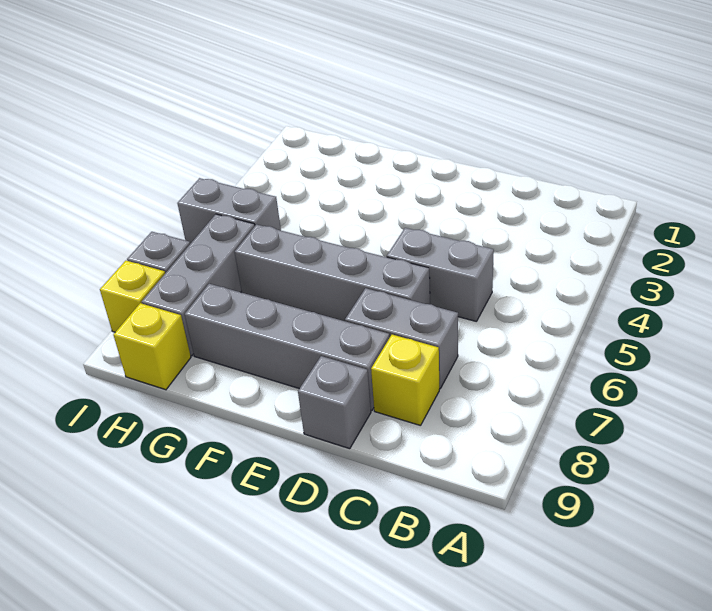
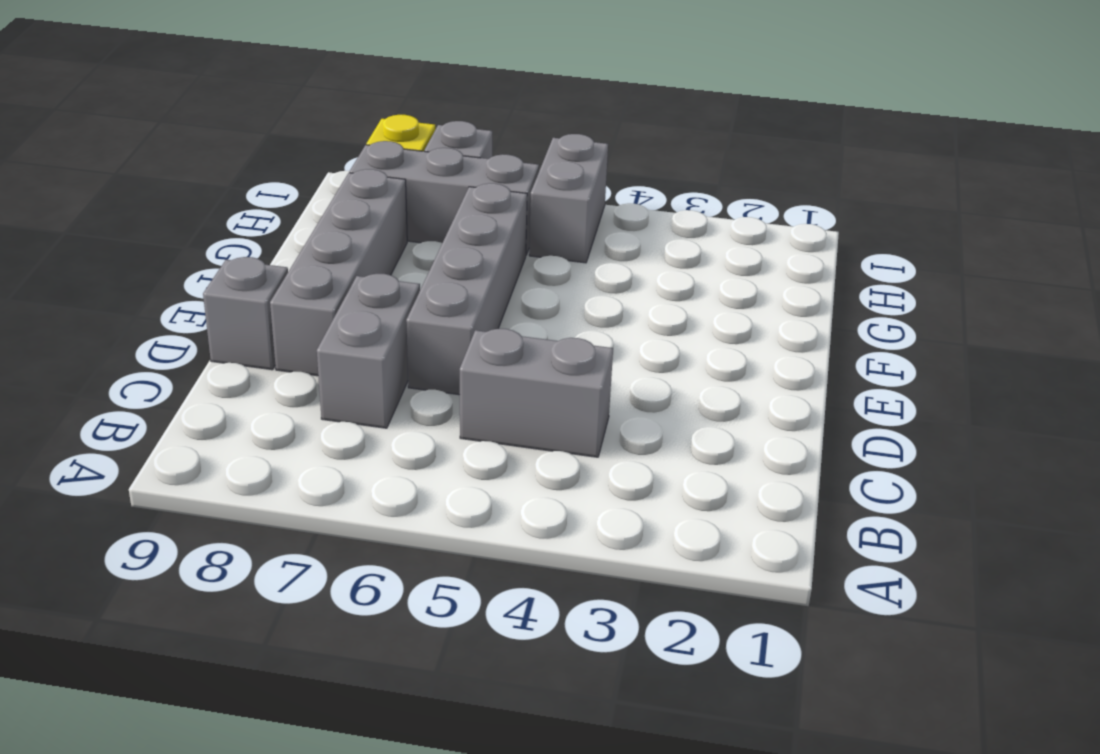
grey 1x2 brick [387,228,494,321] -> grey 1x2 brick turned to [460,329,613,457]
yellow 1x1 brick [371,335,439,426] -> none
yellow 1x1 brick [113,303,191,390] -> none

